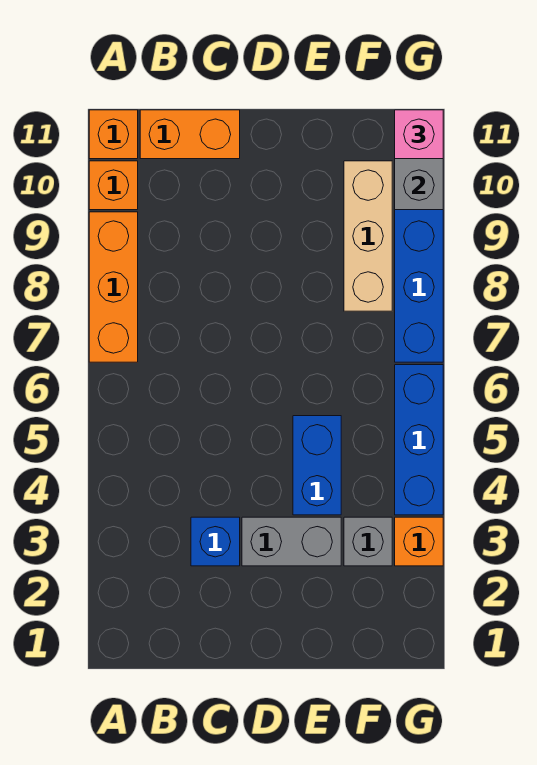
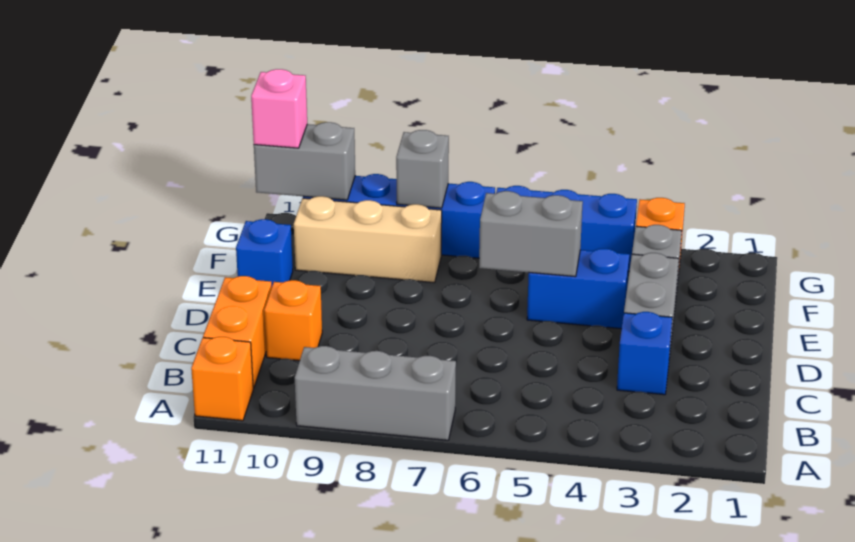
orange 1x3 brick [89,212,138,362] -> grey 1x3 brick [295,346,456,440]
orange 1x1 brick [89,161,138,210] -> orange 1x1 brick moved to [264,280,322,361]
none -> grey 1x2 brick [479,191,583,277]
none -> blue 1x1 brick [236,219,293,286]
none -> grey 1x1 brick [396,130,449,208]

